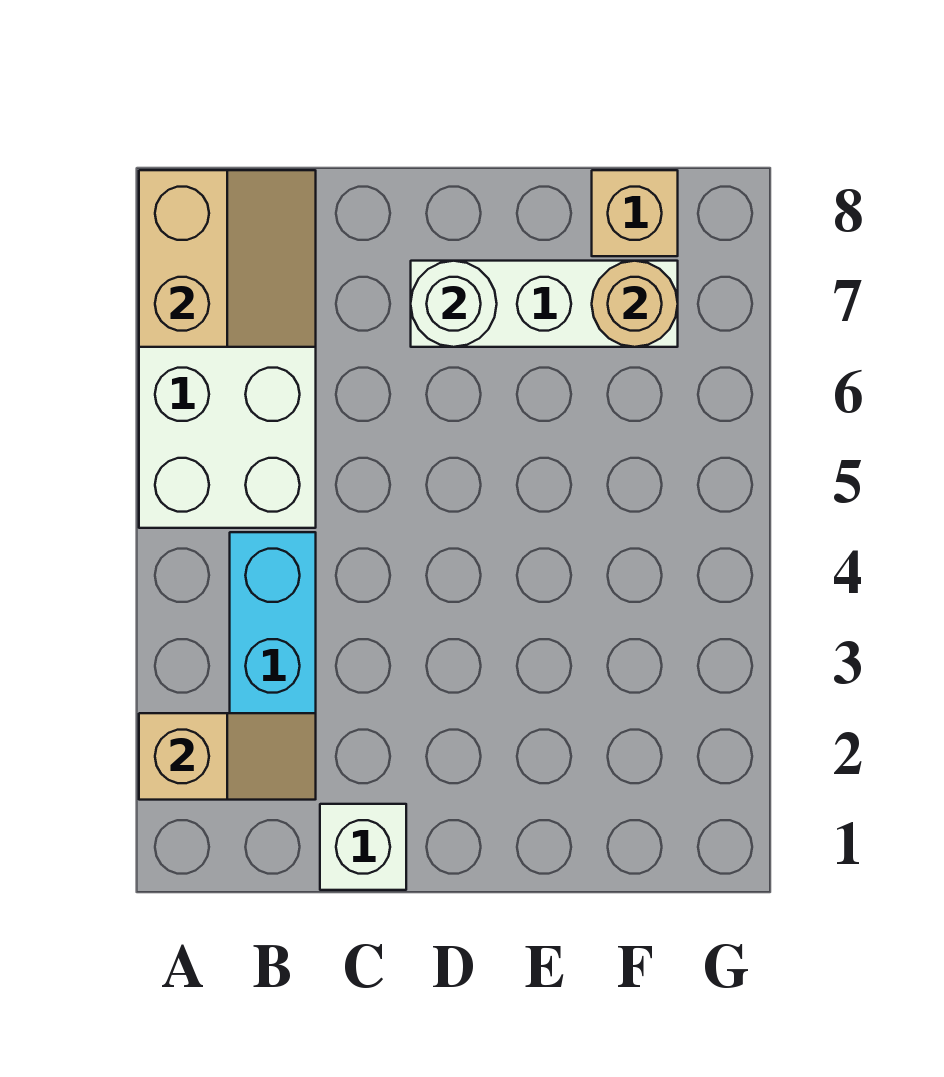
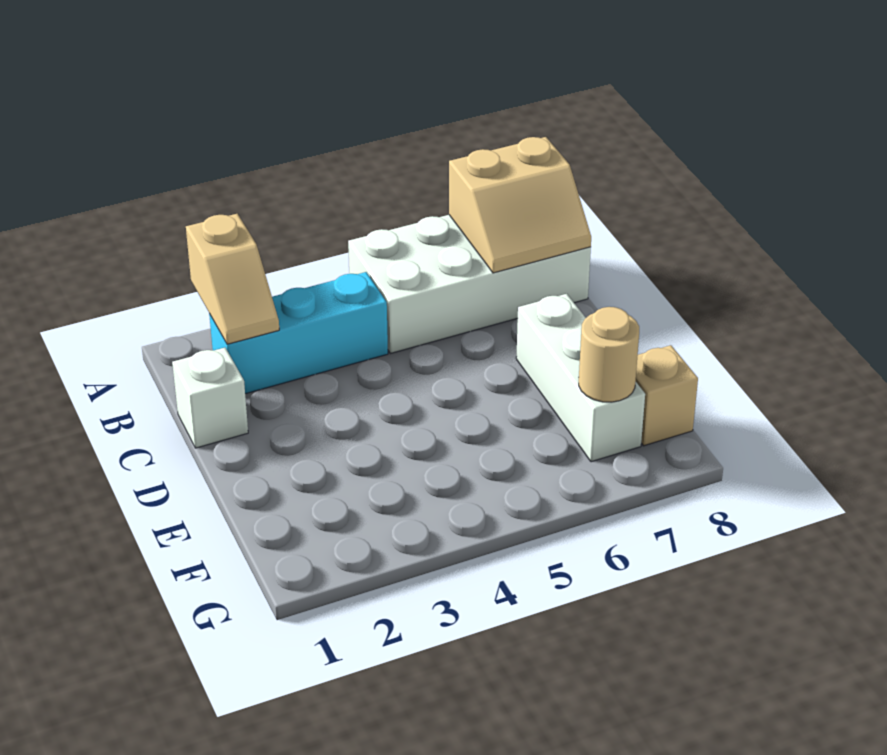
white 1x1 round brick [411,261,497,347] -> none

